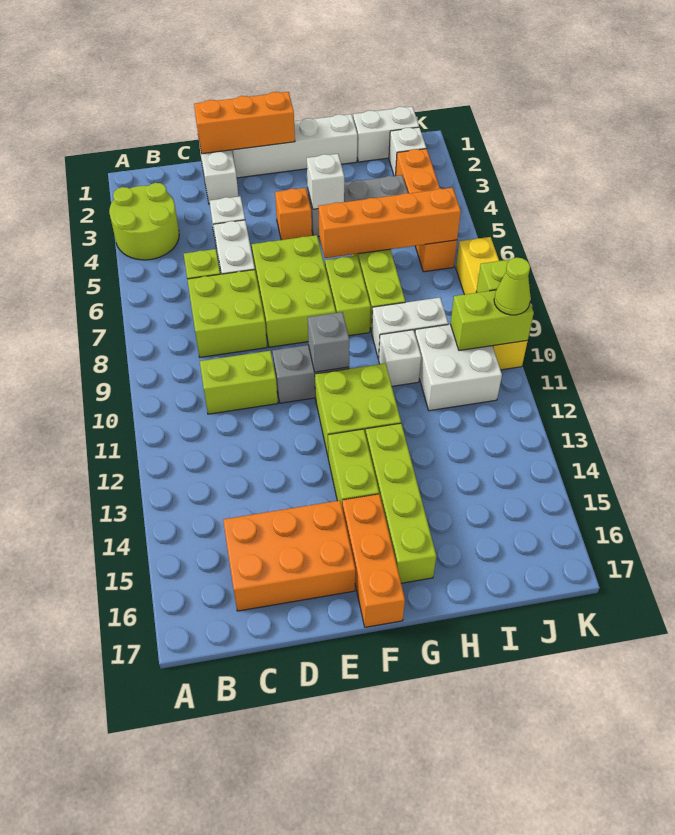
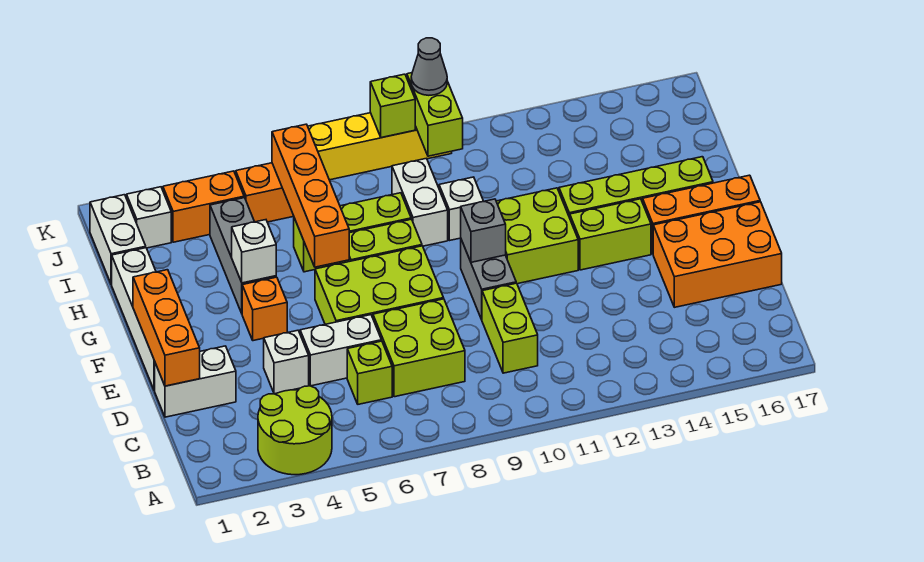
orange 2x3 brick [223,501,355,611] -> orange 2x3 brick turned to [653,202,782,307]
white 2x2 brick [415,324,502,411] -> none
lime 1x1 cone [494,258,531,315] -> grey 1x1 cone [411,38,447,95]

